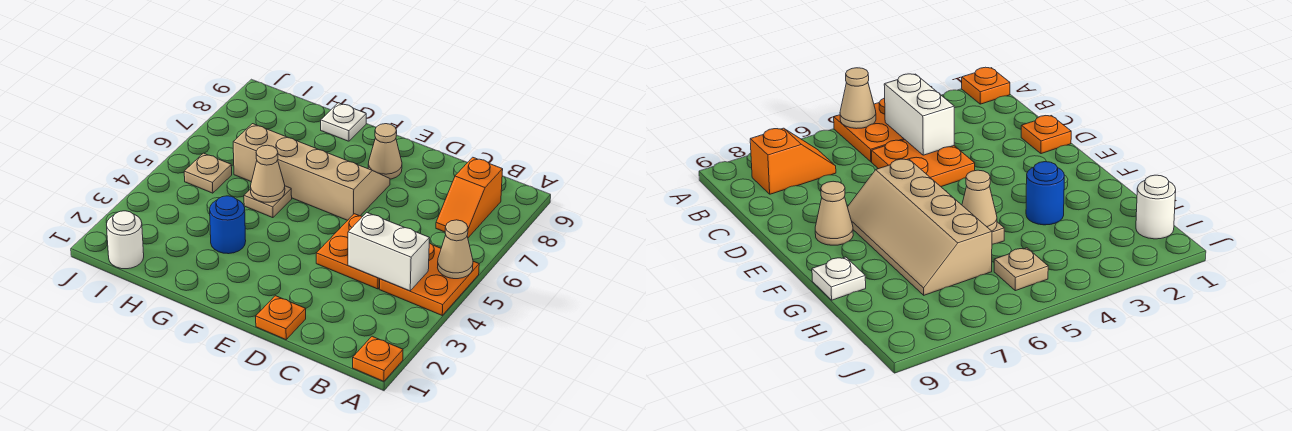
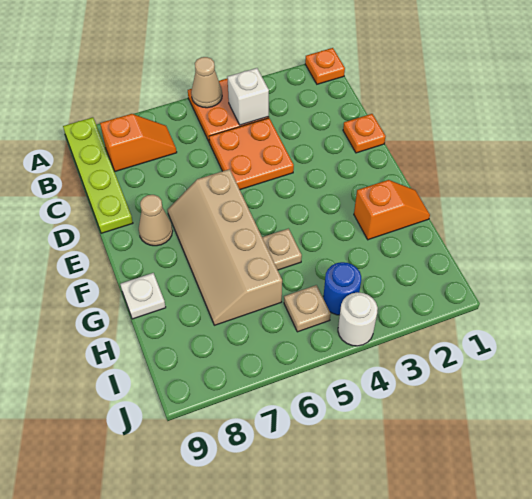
none -> lime 1x4 plate [63,117,133,233]
white 1x2 brick [348,213,429,291] -> white 1x1 brick [227,68,269,125]
none -> orange 1x2 slope [354,180,430,240]
blue 1x1 round brick [210,196,246,254] -> blue 1x1 round brick moved to [323,262,361,315]
tan 1x1 cone [250,145,285,202] -> none
white 1x1 round brick [107,211,144,269] -> white 1x1 round brick moved to [338,292,378,346]

